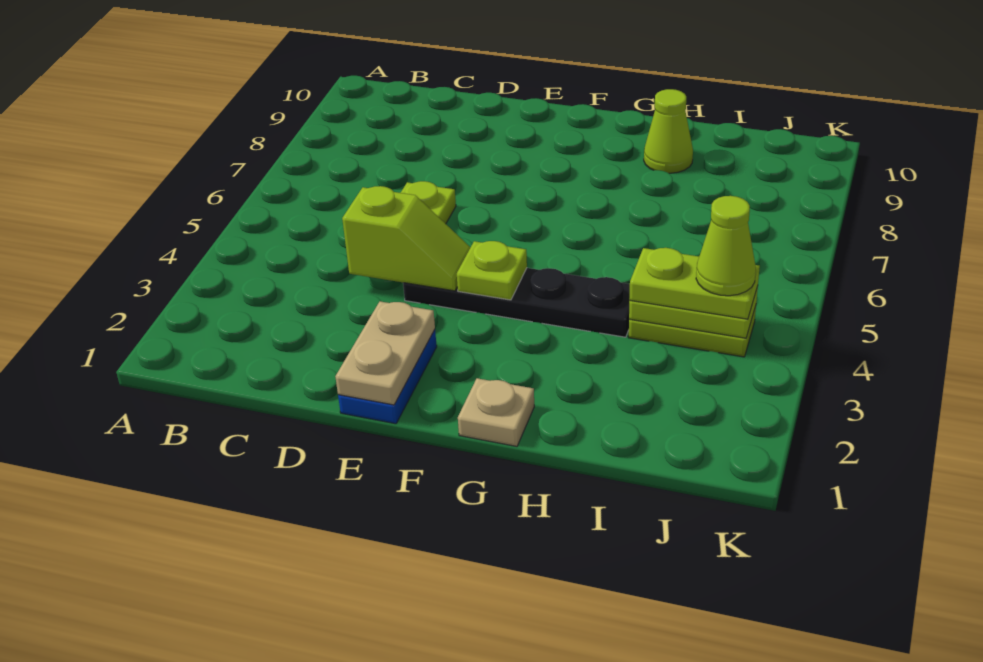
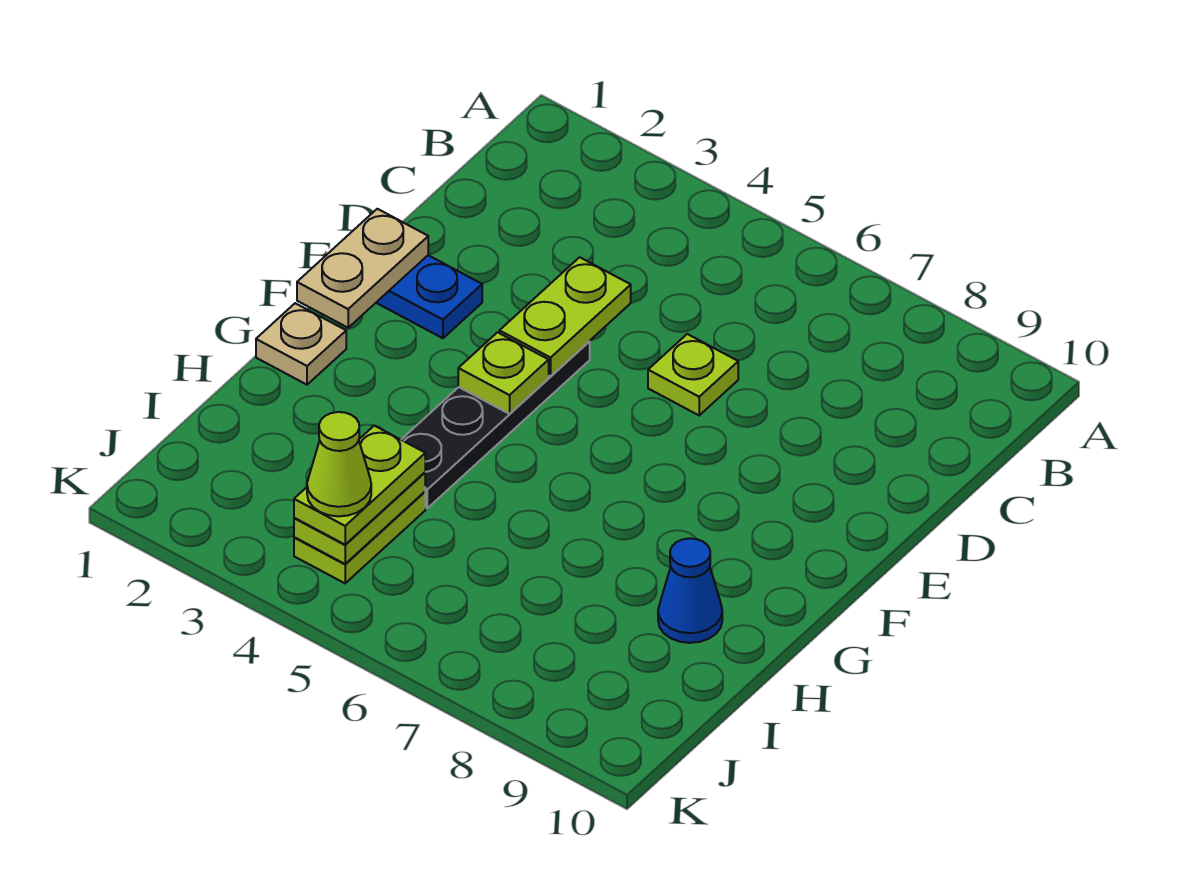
lime 1x2 slope [342,186,471,291] -> lime 1x2 plate [499,257,631,376]
tan 1x2 plate [335,301,435,405] -> tan 1x2 plate turned to [297,209,428,328]
lime 1x1 cone [644,89,693,173] -> blue 1x1 cone [658,538,722,643]

